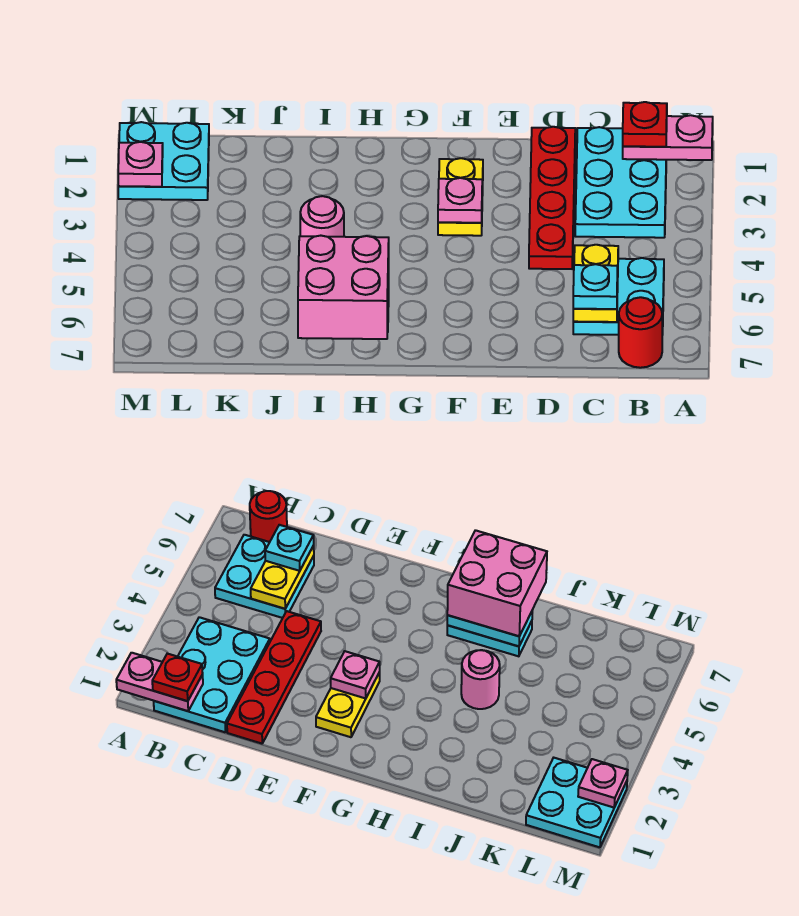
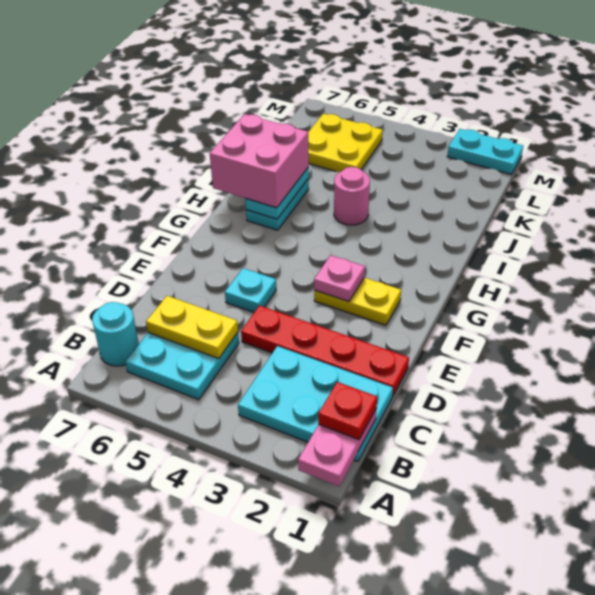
red 1x1 round brick [619,297,662,368] -> cyan 1x1 round brick [92,302,139,366]
cyan 1x1 plate [573,264,618,309] -> cyan 1x1 plate moved to [225,268,276,312]
none -> yellow 2x2 plate [308,113,383,172]
cyan 2x2 plate [118,122,209,200] -> cyan 1x2 plate [447,129,523,175]
pink 1x1 plate [118,142,163,187] -> none

